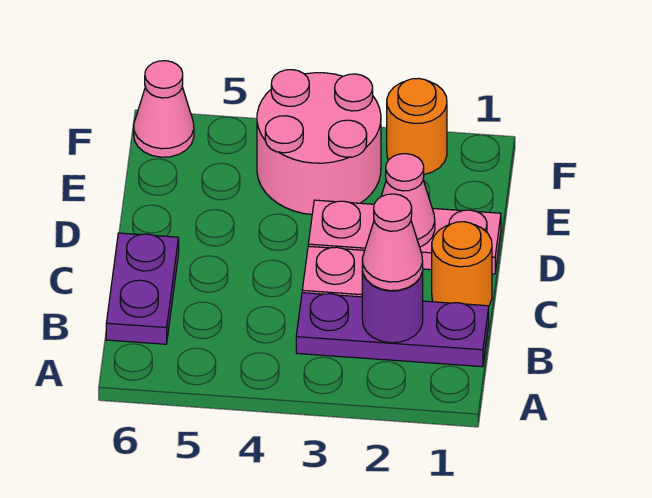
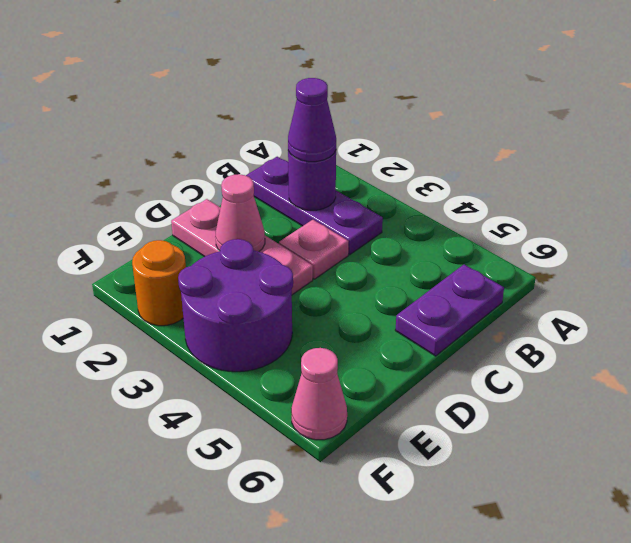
pink 1x1 cone [362,194,423,291] -> purple 1x1 cone [288,78,336,162]
orange 1x1 round brick [432,222,492,306] -> none
pink 2x2 round brick [257,70,381,214] -> purple 2x2 round brick [178,239,293,372]

